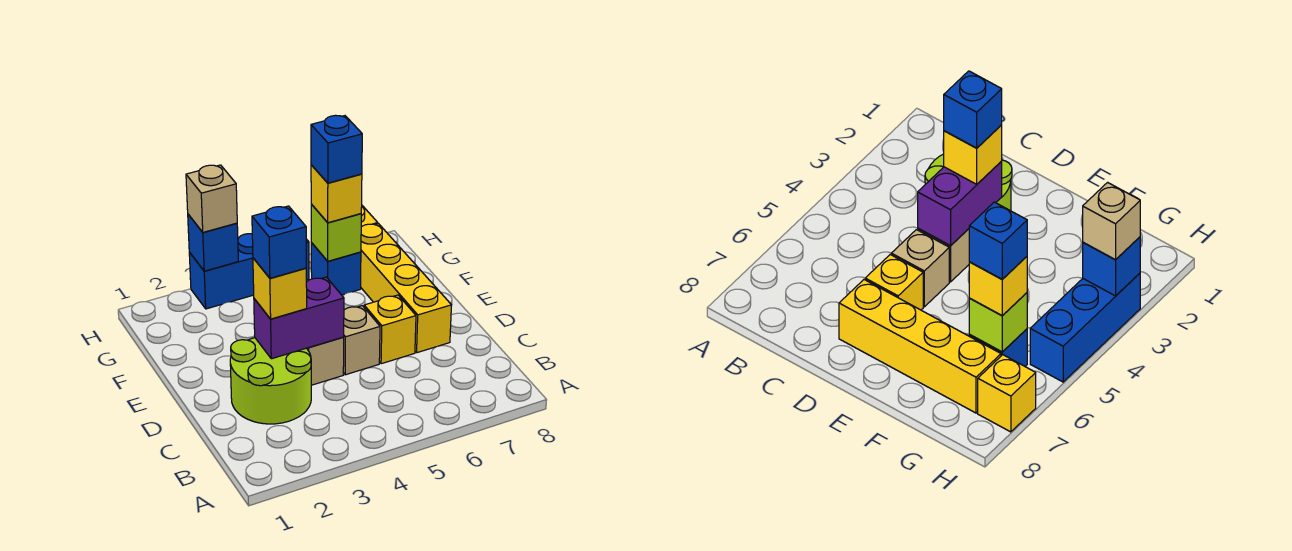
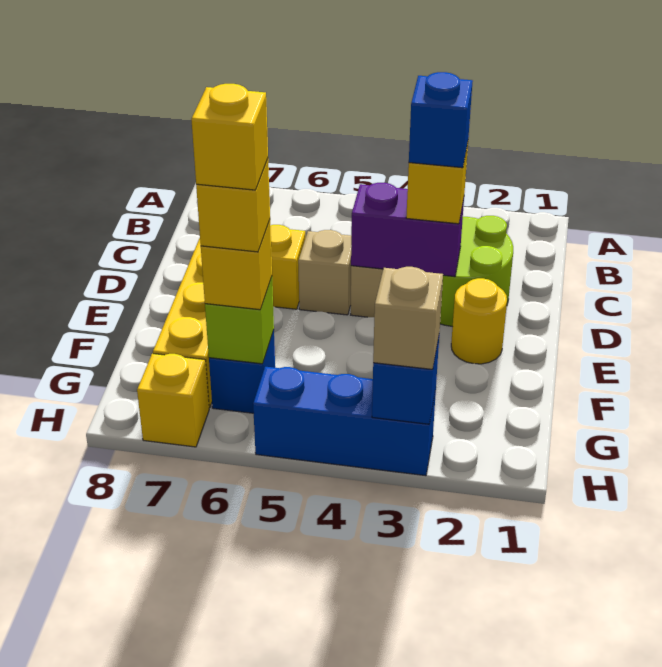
none -> yellow 1x1 round brick [451,278,507,364]
blue 1x1 brick [311,115,362,183] -> yellow 1x1 brick [196,159,270,252]
none -> yellow 1x1 brick [191,84,268,190]

